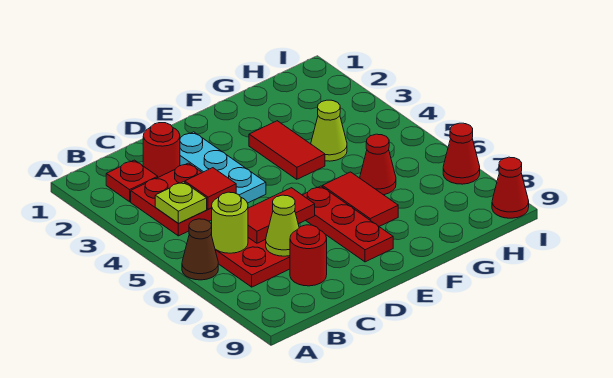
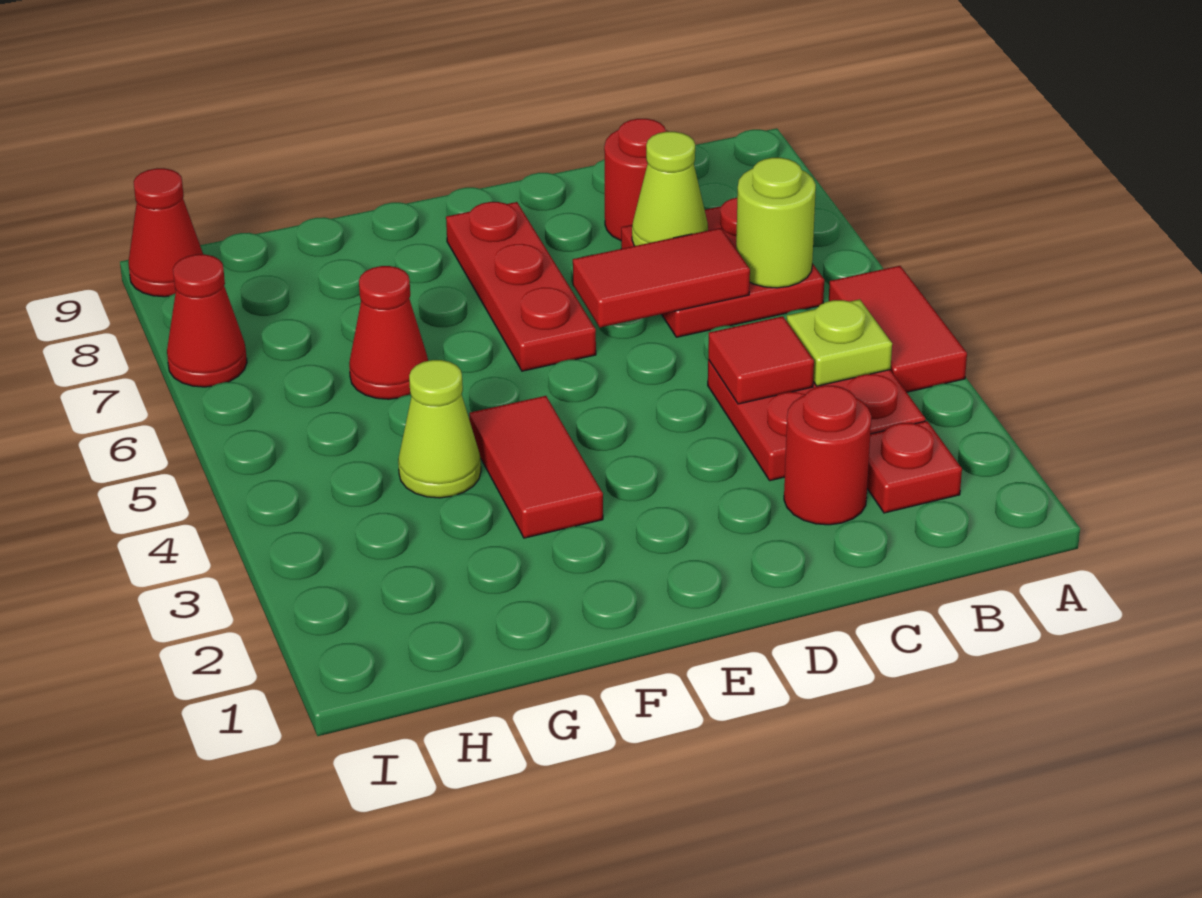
brown 1x1 cone [182,219,218,280] -> none
cyan 1x3 plate [180,132,266,203] -> none
red 1x2 tile [322,172,398,226] -> red 1x2 tile moved to [829,266,967,392]

